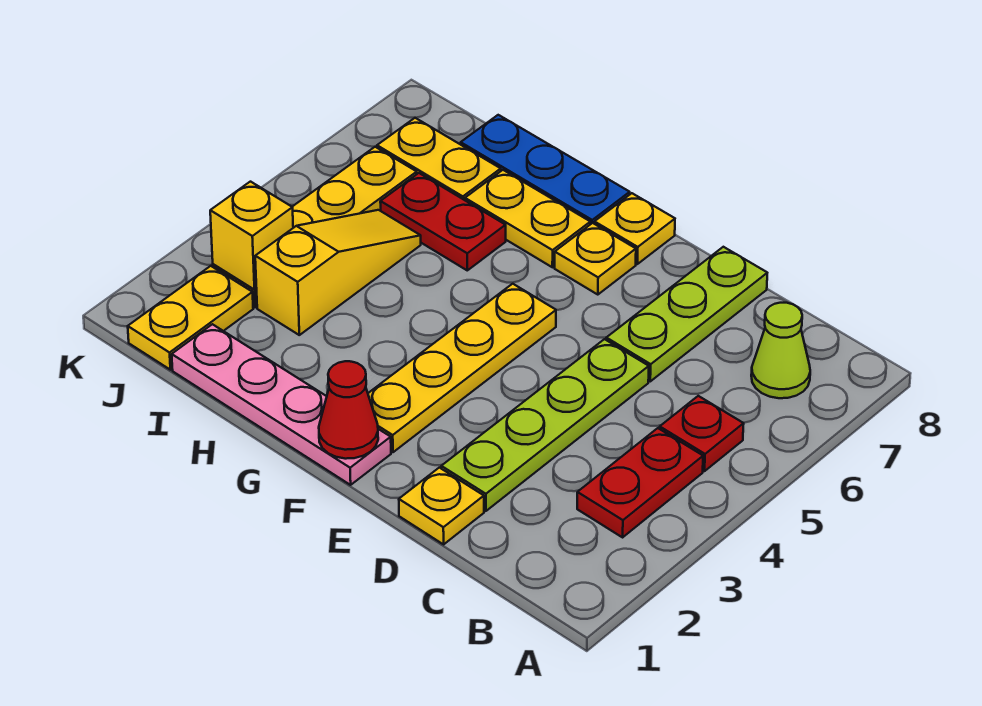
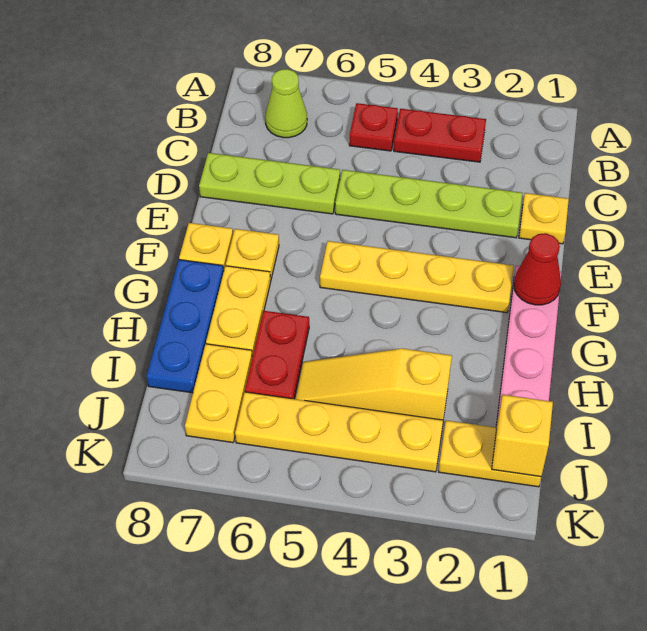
yellow 1x1 brick [210,182,293,290] -> yellow 1x1 brick moved to [492,395,553,477]

